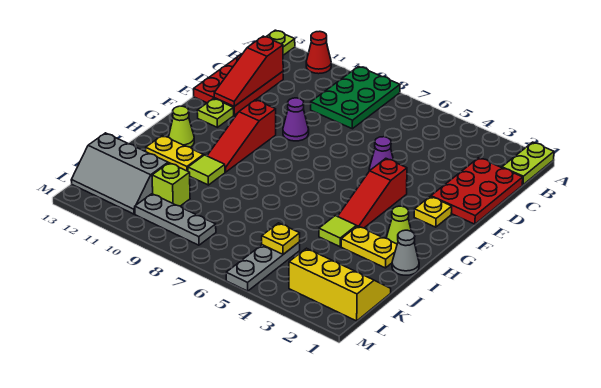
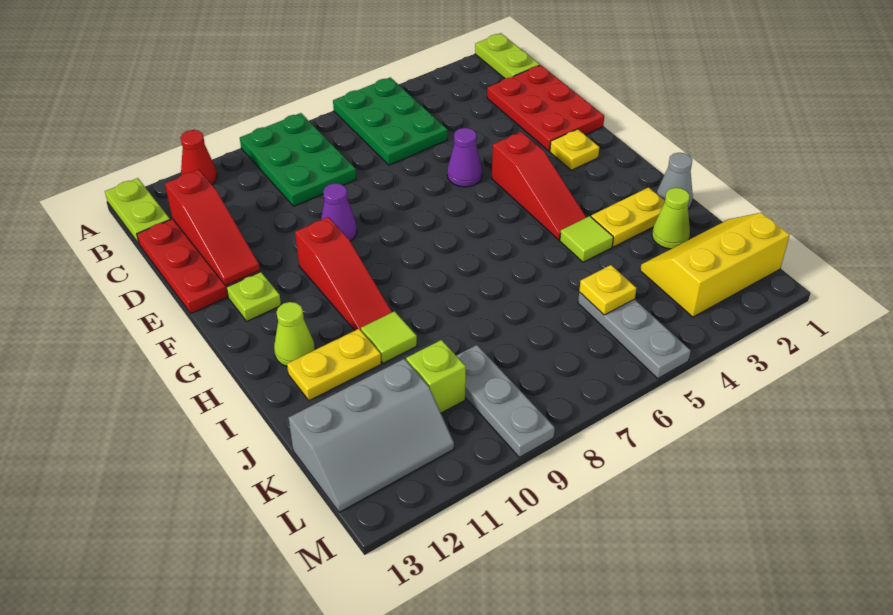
none -> green 2x3 plate [333,77,448,165]
lime 1x1 cone [386,206,411,244] -> lime 1x1 cone moved to [652,188,690,249]
grey 1x3 plate [135,194,216,245] -> grey 1x3 plate turned to [456,345,555,457]

